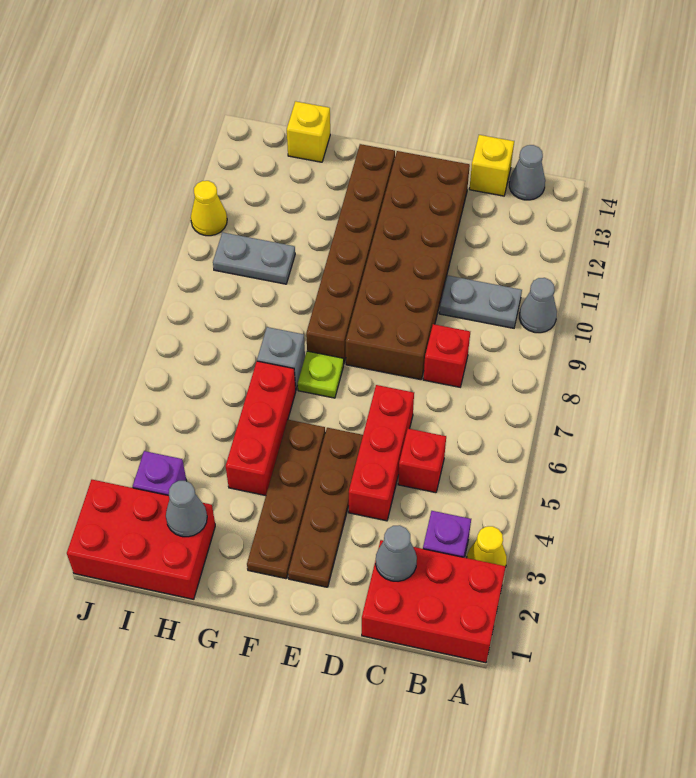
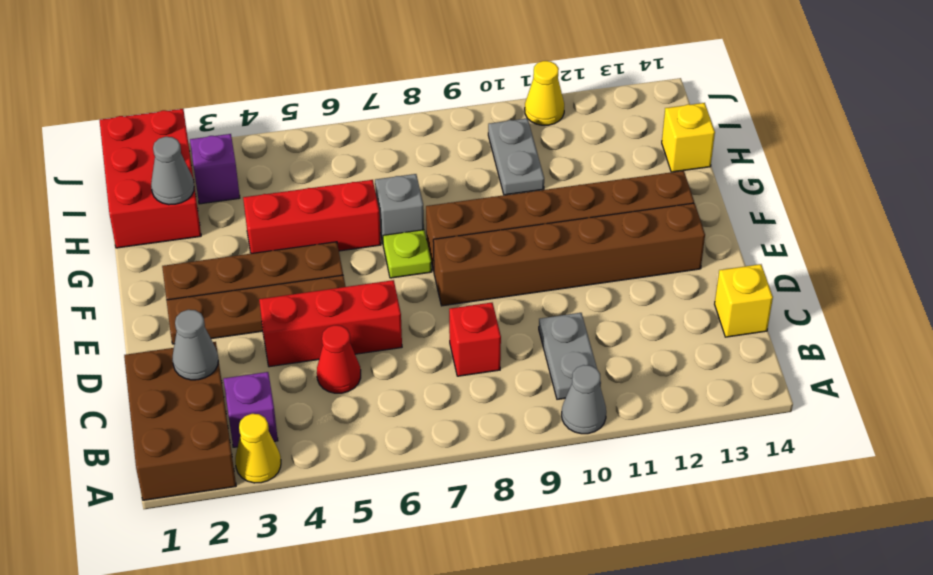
red 2x3 brick [362,540,506,663] -> brown 2x3 brick [124,342,236,500]
grey 1x1 cone [509,145,545,200] -> none
red 1x1 brick [398,429,446,493] -> red 1x1 cone [317,325,361,393]
brown 2x6 brick [346,151,470,380] -> brown 1x6 brick [433,203,705,306]

